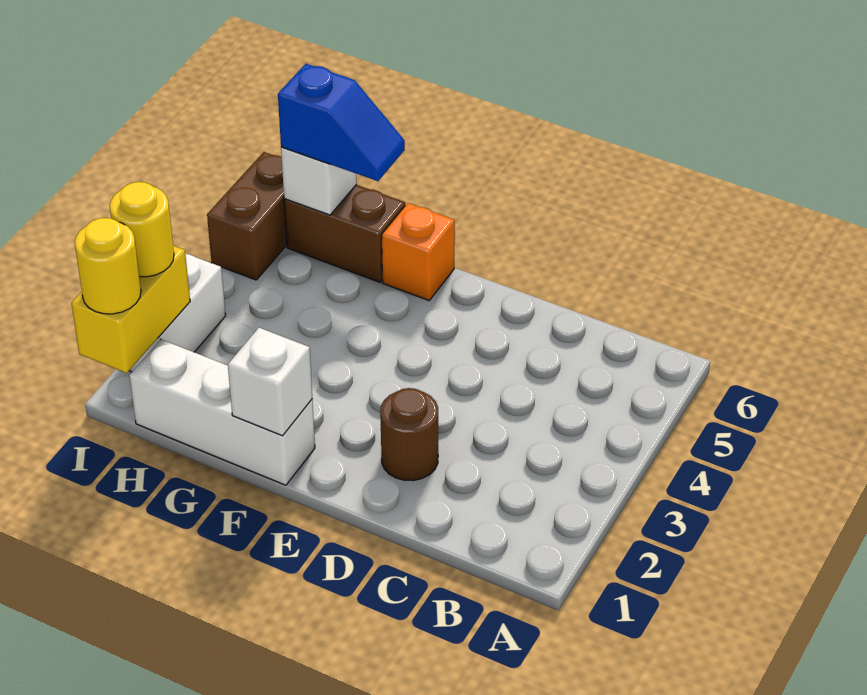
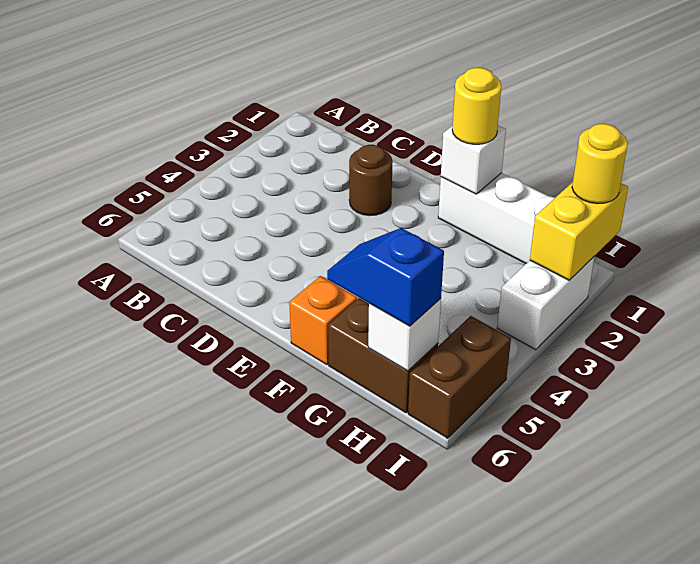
yellow 1x1 round brick [110,182,174,277] -> yellow 1x1 round brick moved to [452,68,501,144]

